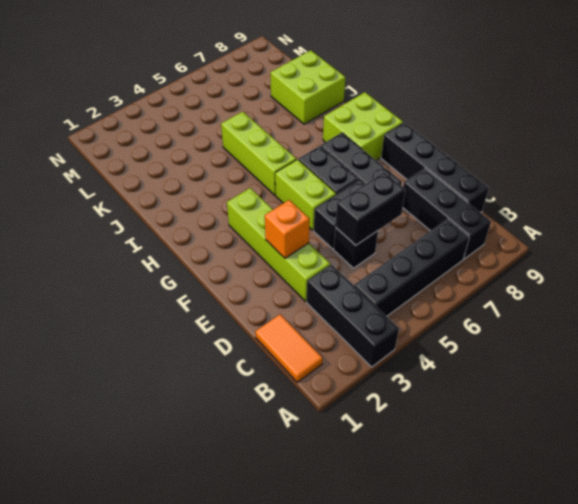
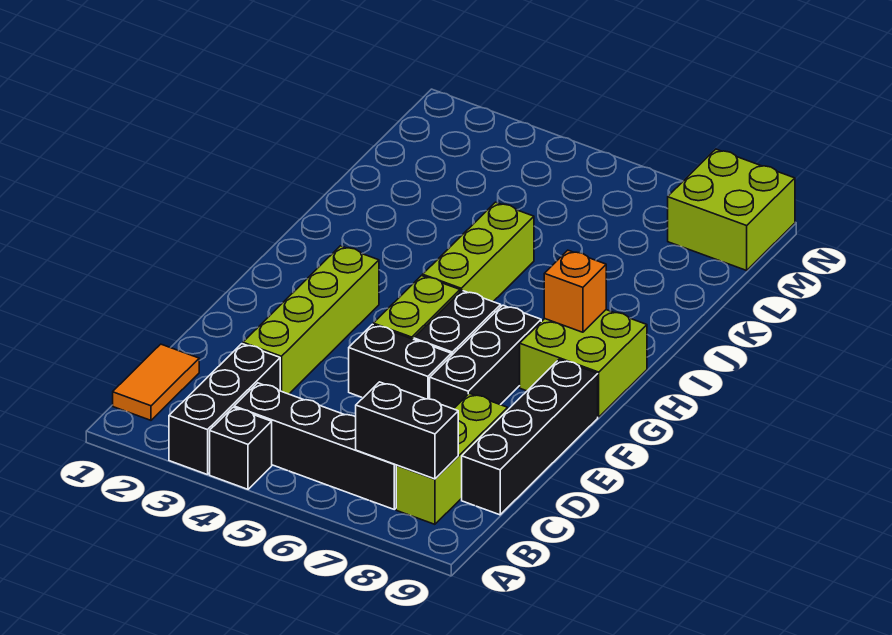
black 1x3 brick [403,168,491,259] -> lime 1x3 brick [396,393,508,524]
black 1x1 brick [334,227,378,268] -> black 1x1 brick moved to [210,407,272,489]
black 1x2 brick [335,172,405,245] -> black 1x2 brick moved to [356,382,458,479]
orange 1x1 brick [265,200,310,258] -> orange 1x1 brick moved to [544,250,606,332]
lime 2x2 brick [270,50,346,124] -> lime 2x2 brick moved to [668,149,795,270]

